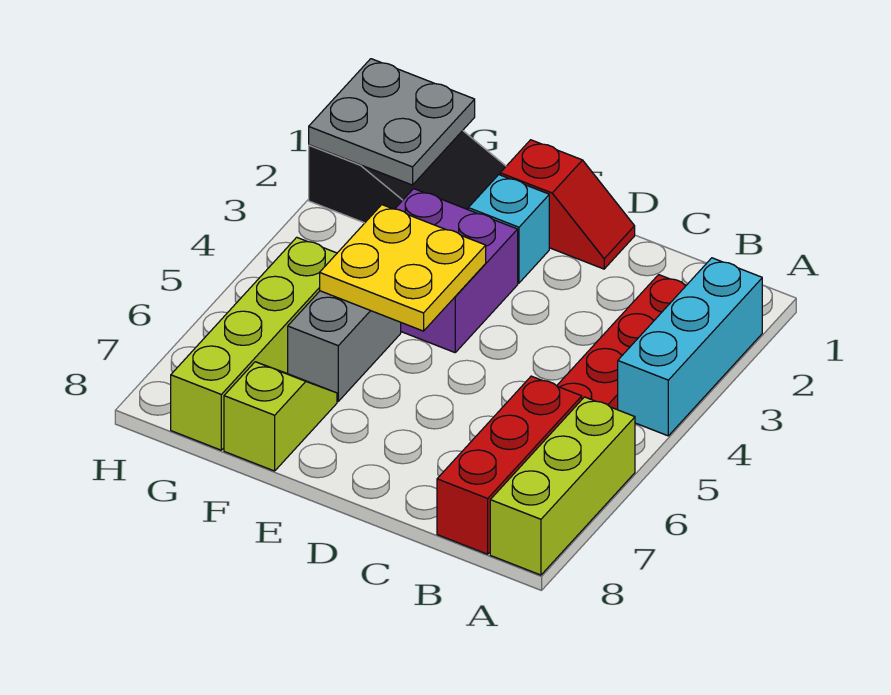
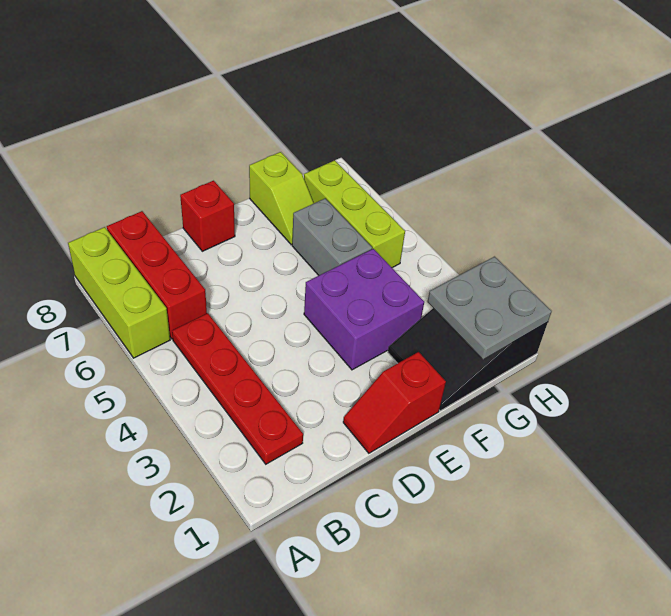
cyan 1x3 brick [618,258,762,436] -> none
none -> red 1x1 brick [180,181,235,251]
cyan 1x1 brick [468,175,549,283] -> none
yellow 2x2 plate [320,205,486,331] -> none
lime 1x4 brick [171,237,337,450] -> lime 1x3 brick [304,160,405,268]

